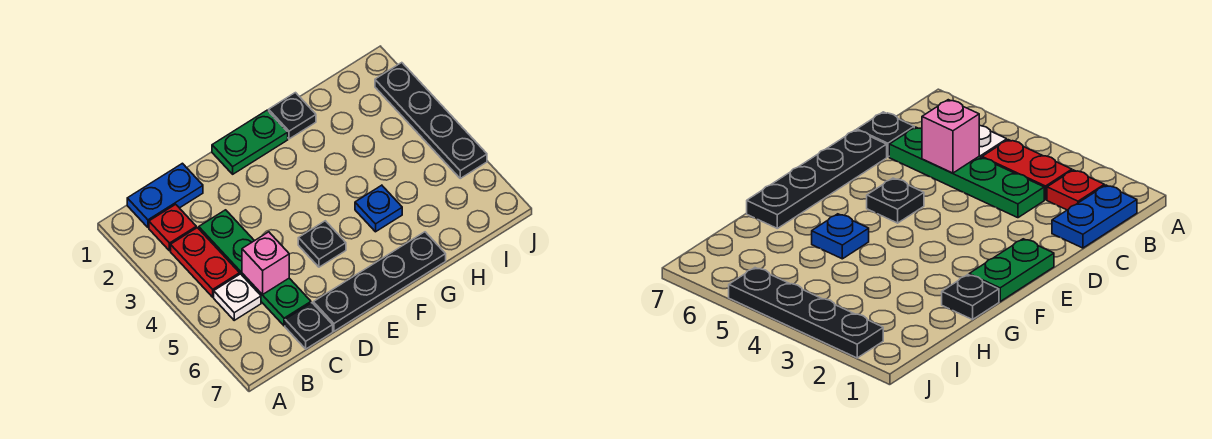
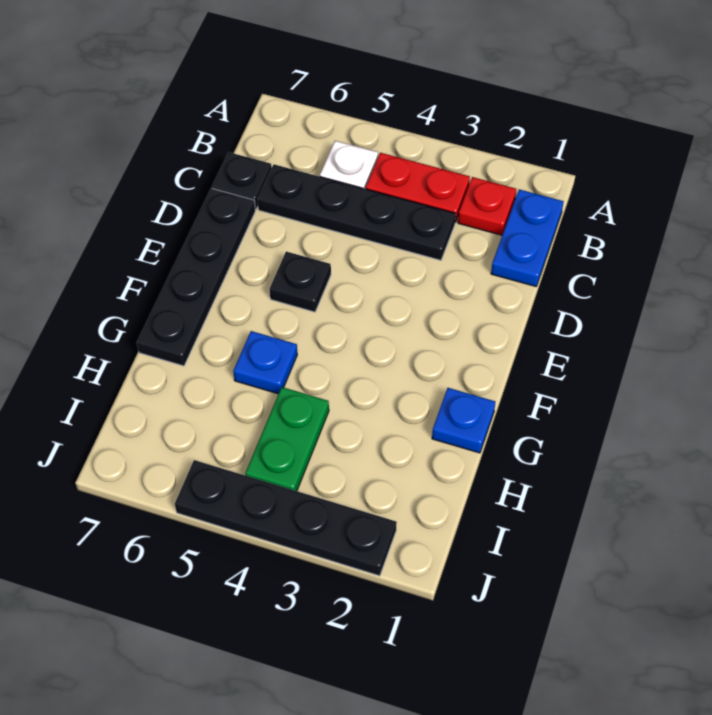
green 1x4 plate [199,210,311,326] -> black 1x4 plate [257,164,456,260]
pink 1x1 brick [242,232,289,295] -> none
green 1x2 plate [212,110,288,174] -> green 1x2 plate moved to [245,387,329,491]
black 1x1 plate [269,93,316,139] -> blue 1x1 plate [432,388,495,453]

